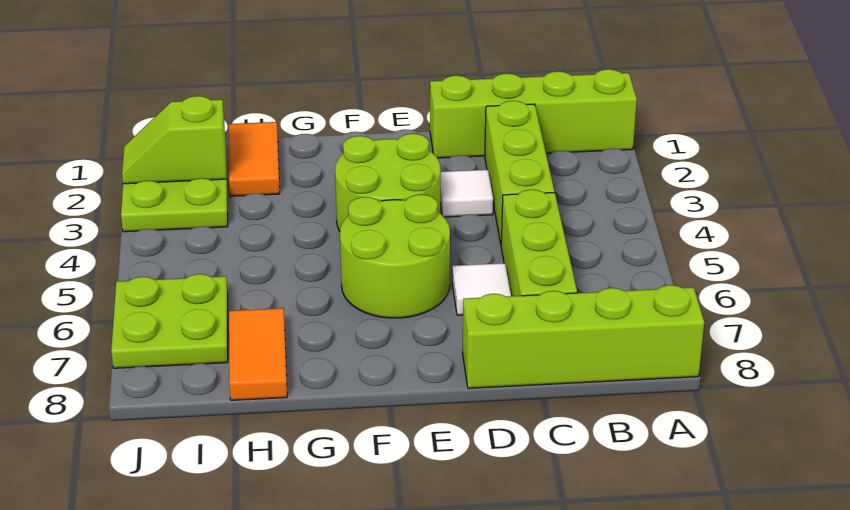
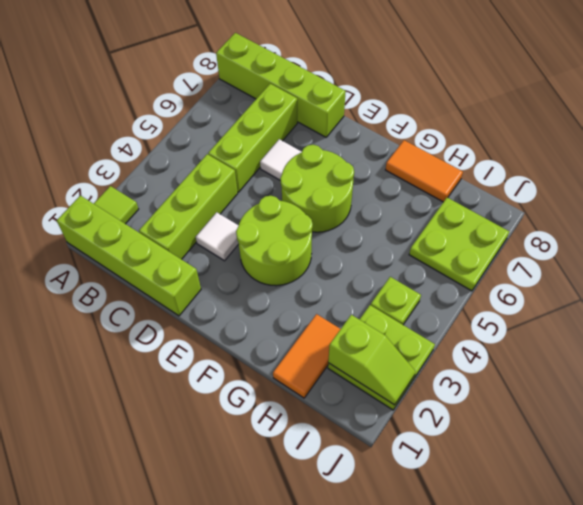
none -> lime 1x1 tile [94,186,139,224]
orange 1x2 tile [229,308,287,400] -> orange 1x2 tile turned to [386,140,463,202]
none -> lime 1x1 plate [371,277,421,325]

